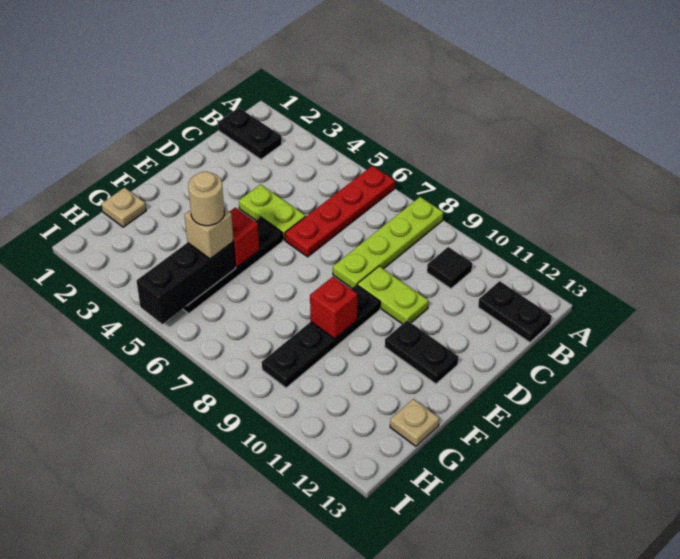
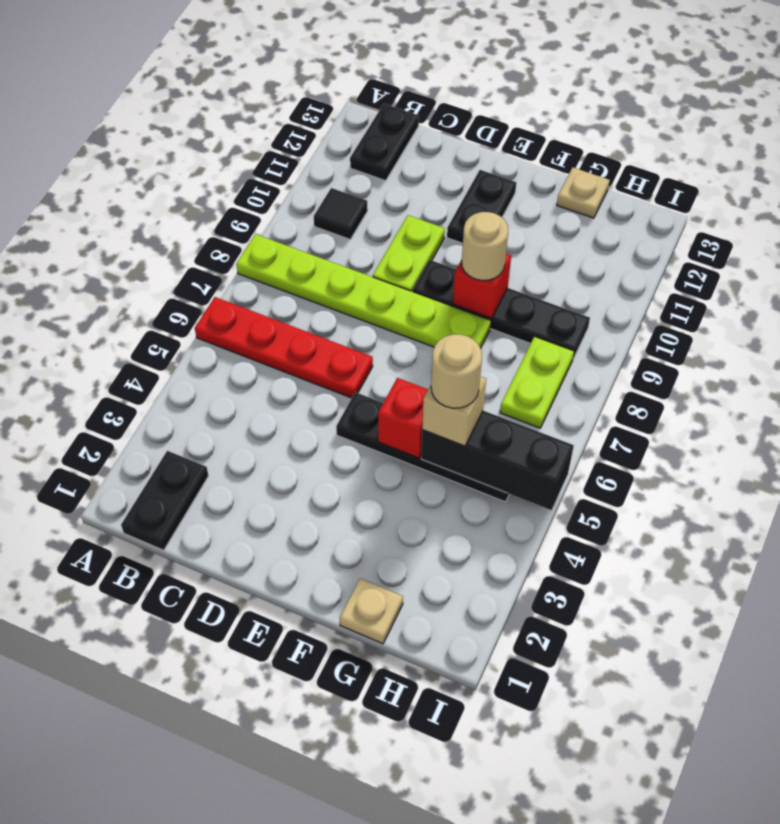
lime 1x4 plate [333,197,443,288] -> lime 1x6 plate [236,234,491,348]
lime 1x2 plate [239,184,306,240] -> lime 1x2 plate moved to [500,337,574,428]
none -> tan 1x1 round brick [462,212,508,281]

